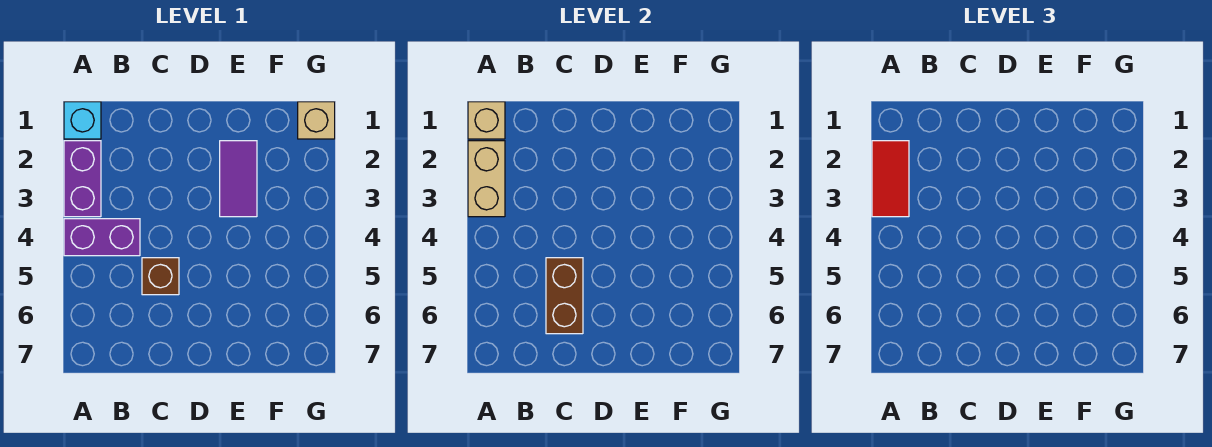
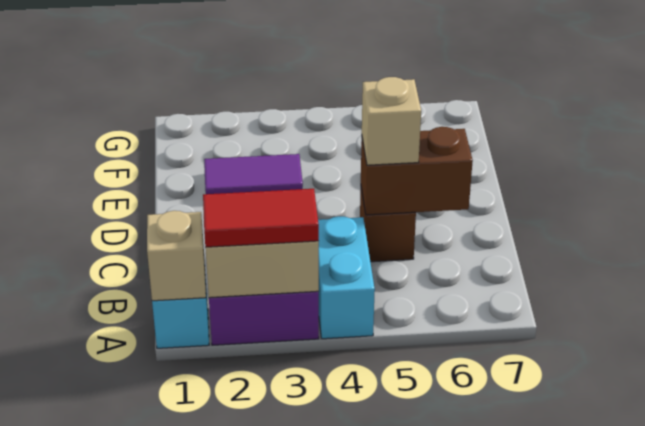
purple 1x2 brick [64,219,140,256] -> cyan 1x2 brick [318,216,375,339]
tan 1x1 brick [298,102,335,139] -> tan 1x1 brick moved to [362,77,421,165]

